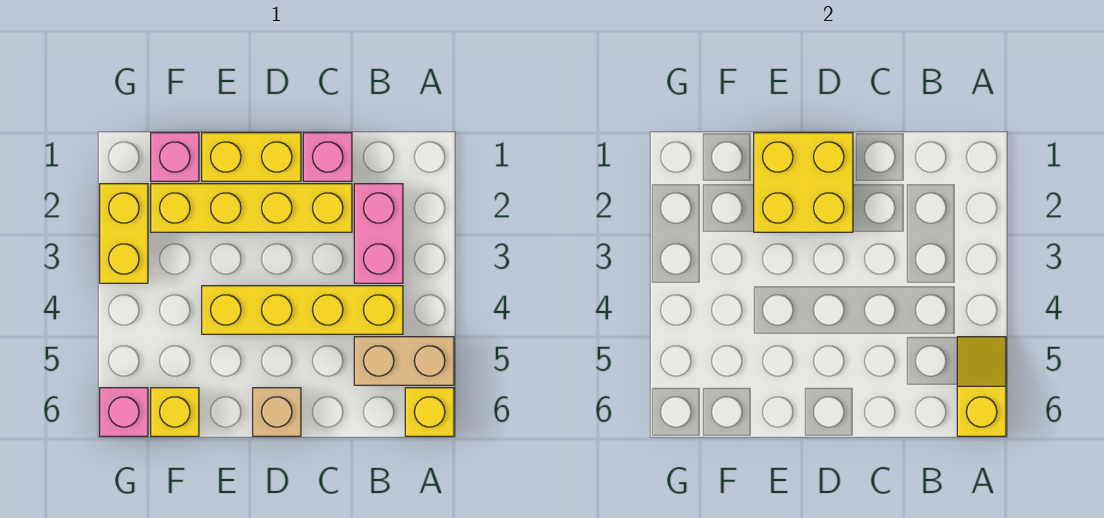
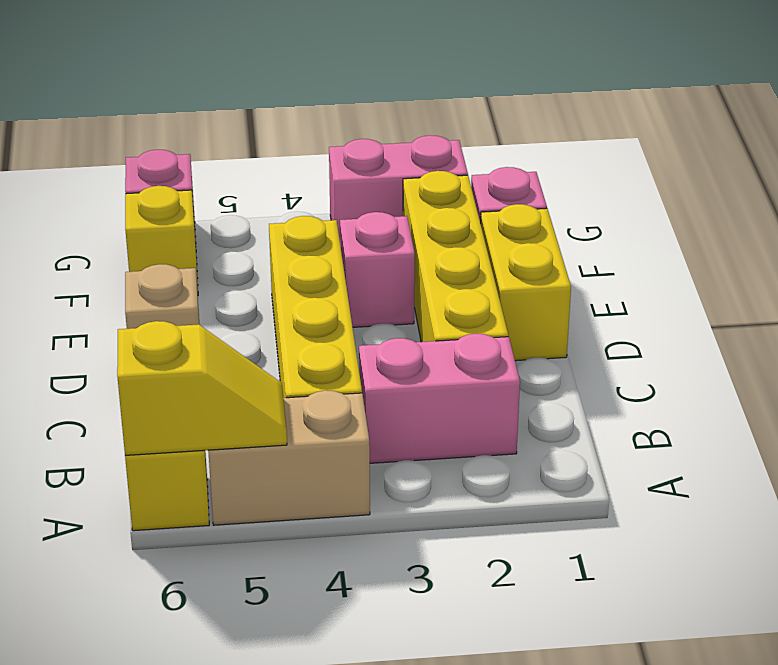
tan 1x2 brick [354,337,454,385] -> tan 1x2 brick turned to [208,390,370,525]
pink 1x1 brick [303,133,352,181] -> pink 1x1 brick moved to [340,212,415,327]
yellow 2x2 brick [754,133,853,232] -> none
yellow 1x2 brick [100,184,148,283] -> pink 1x2 brick [329,135,468,240]

